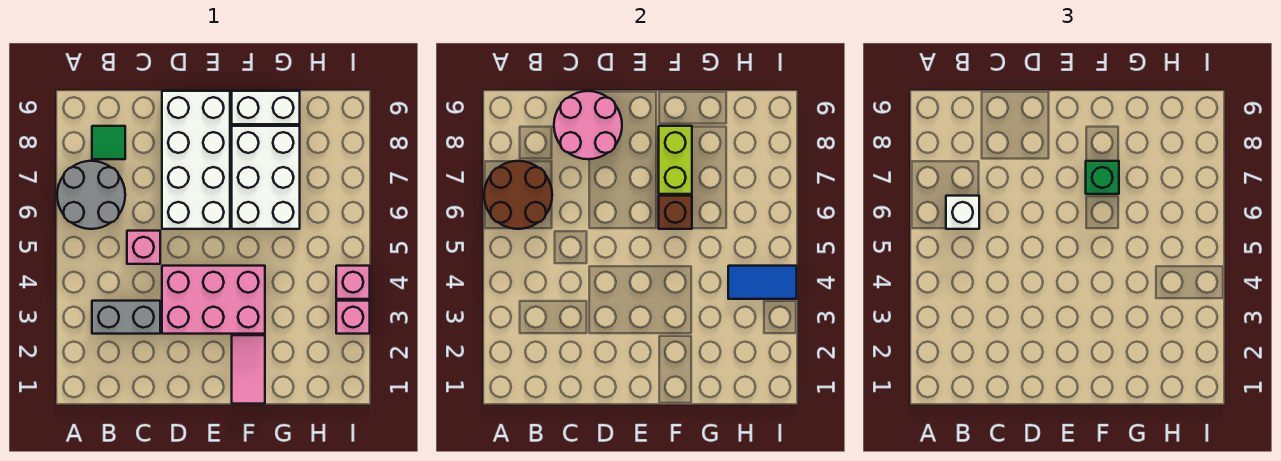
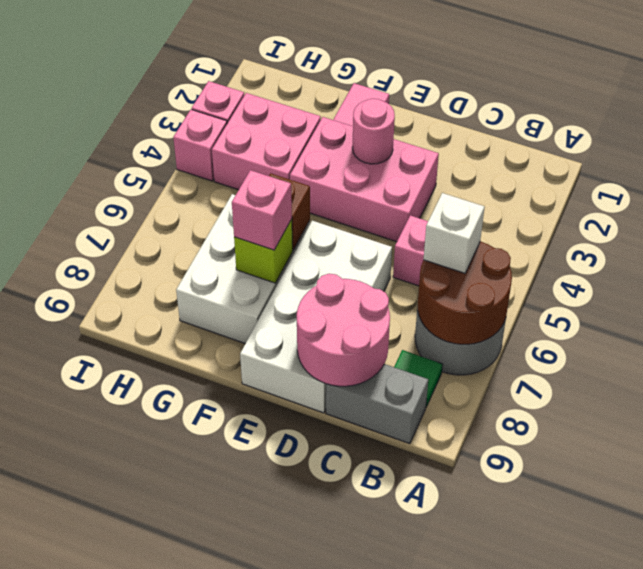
grey 1x2 brick [92,301,160,334] -> grey 1x2 brick moved to [326,364,428,444]
none -> pink 1x1 round brick [353,99,395,164]
lime 1x2 brick [659,126,692,194] -> lime 1x1 brick [234,219,293,283]
green 1x1 brick [1086,161,1119,194] -> pink 1x1 brick [232,170,292,250]
white 1x2 brick [232,91,300,124] -> none
none -> pink 2x2 brick [212,93,321,190]
blue 1x2 tile [728,266,797,299] -> none

